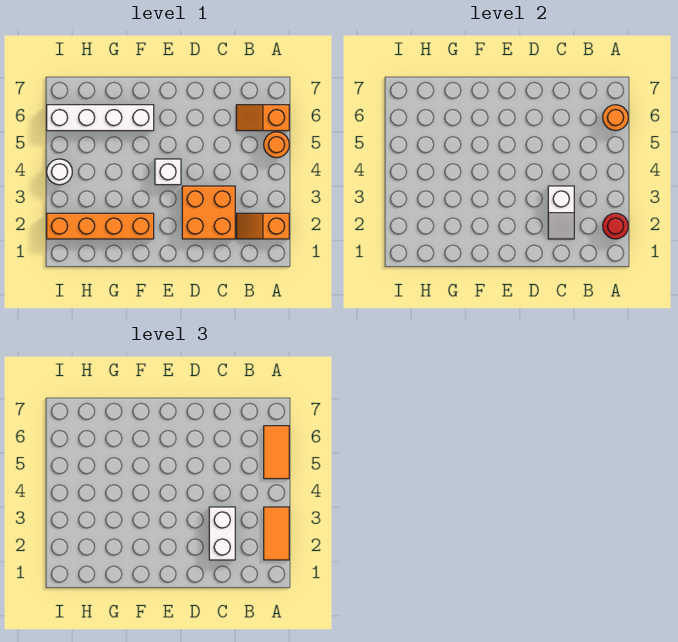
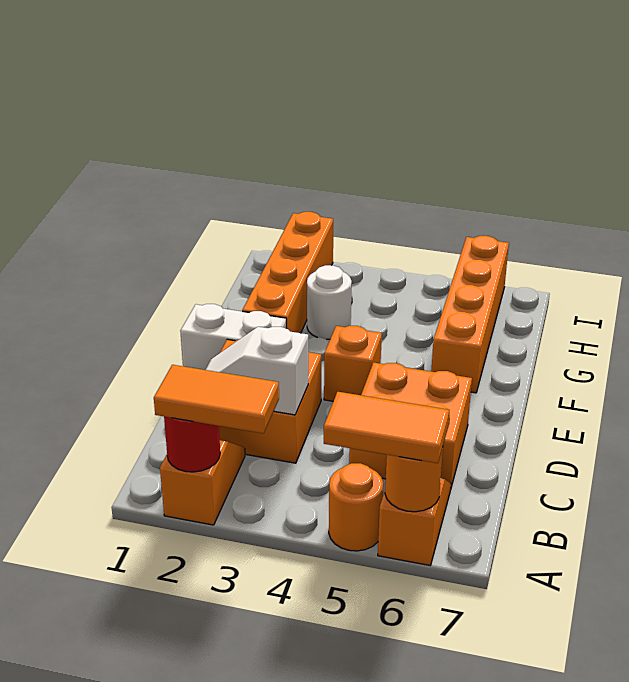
white 1x2 brick [209,507,235,560] -> white 1x2 brick moved to [180,304,286,370]
none -> orange 2x2 brick [349,362,472,490]
white 1x1 brick [155,159,181,185] -> orange 1x1 brick [324,326,382,401]
white 1x4 brick [47,105,154,131] -> orange 1x4 brick [431,236,509,393]
white 1x1 round brick [47,159,72,185] -> white 1x1 round brick moved to [307,265,352,339]

